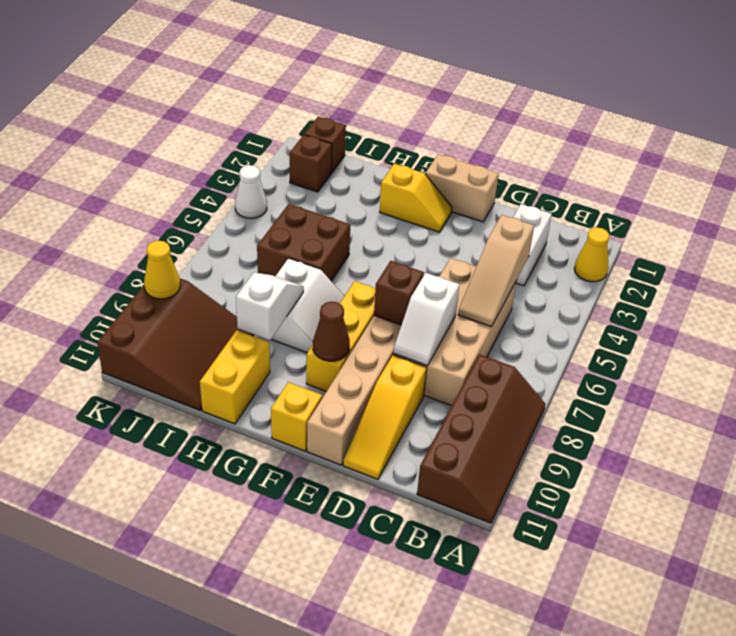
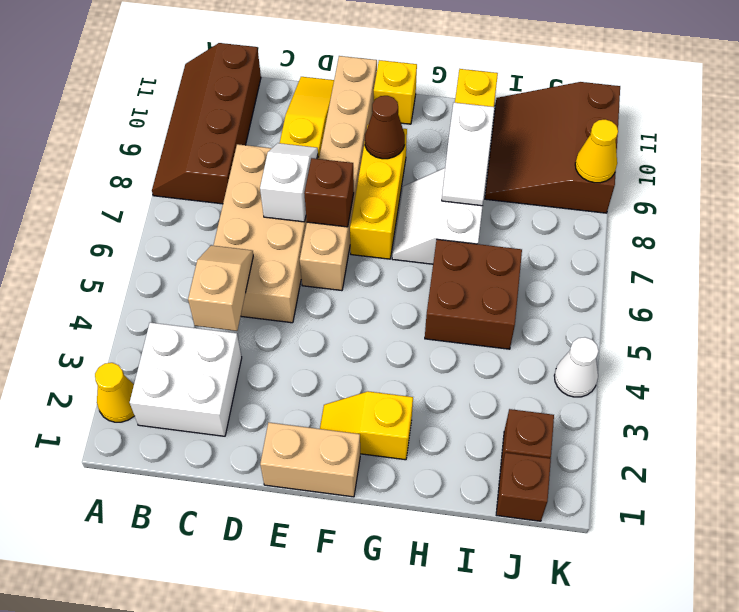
white 1x2 brick [513,204,552,286] -> white 2x2 brick [130,323,242,436]
tan 1x3 slope [458,215,534,327] -> tan 1x2 slope [188,245,253,331]

